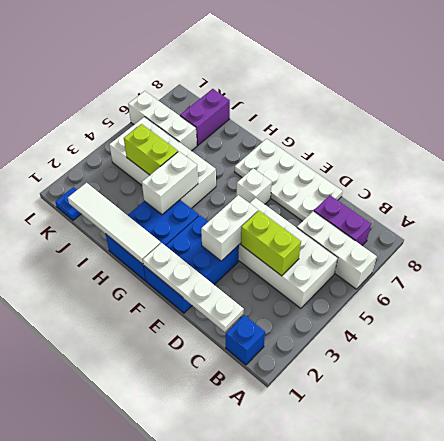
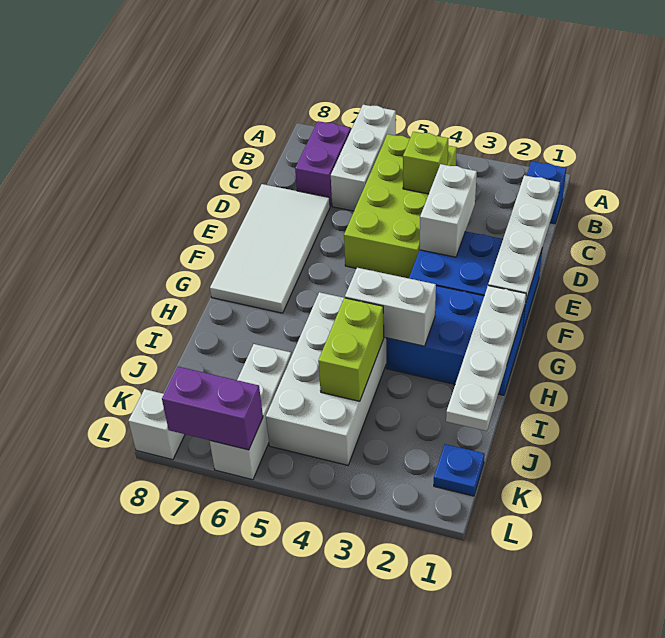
white 2x4 brick [239,198,338,308] -> lime 2x4 brick [344,134,457,278]
lime 1x2 brick [241,211,301,276] -> lime 1x1 brick [403,132,449,194]
white 2x4 plate [235,139,343,221] -> white 2x4 tile [210,184,330,313]
white 1x2 brick [201,195,258,261] -> white 1x2 brick turned to [419,164,477,257]
white 1x1 brick [236,168,272,204] -> white 1x1 brick moved to [129,389,185,460]
white 1x4 tile [68,183,161,264] -> white 1x4 plate [446,286,526,431]
purple 1x2 brick [180,89,230,145] -> purple 1x2 brick moved to [162,367,263,450]

